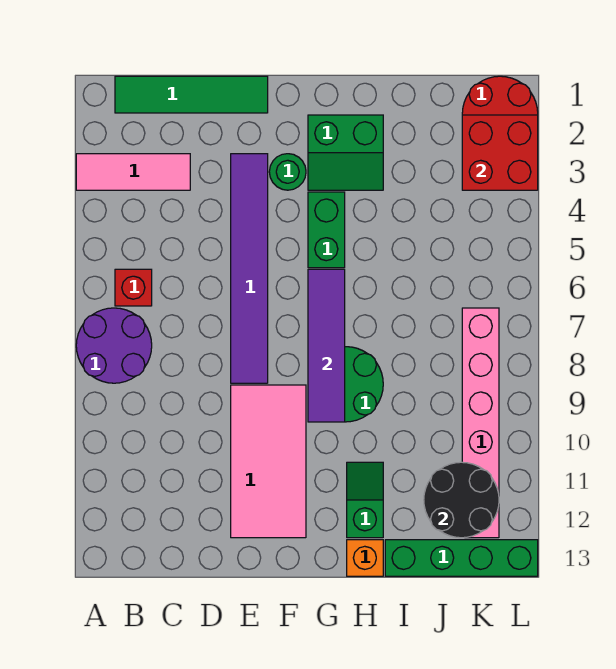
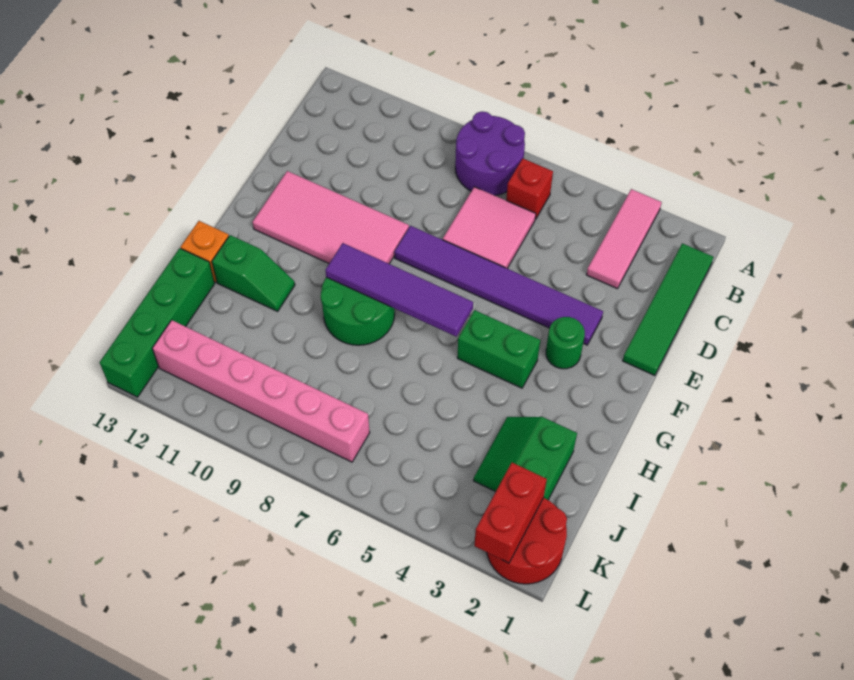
none -> pink 2x2 tile [443,187,536,268]
green 2x2 slope [308,115,383,190] -> green 2x2 slope moved to [473,417,577,500]
black 2x2 round brick [424,462,499,538] -> none
red 2x2 brick [462,115,538,190] -> red 1x2 brick [474,463,547,563]

